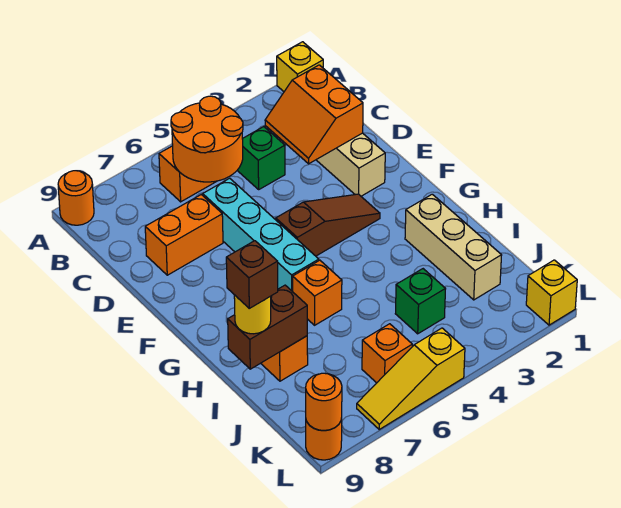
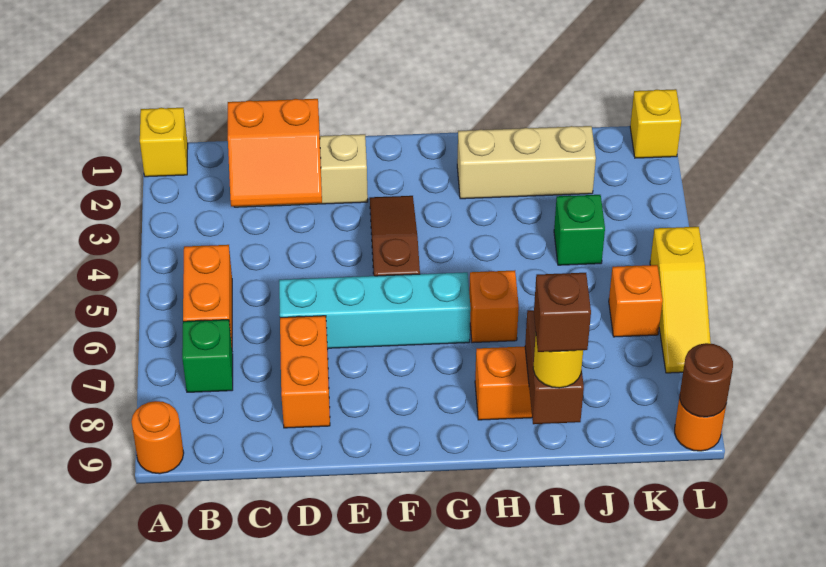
orange 2x2 round brick [171,96,243,182] -> none
green 1x1 brick [238,127,285,189] -> green 1x1 brick moved to [182,320,233,392]
orange 1x1 round brick [306,373,342,431] -> brown 1x1 round brick [680,343,733,417]

